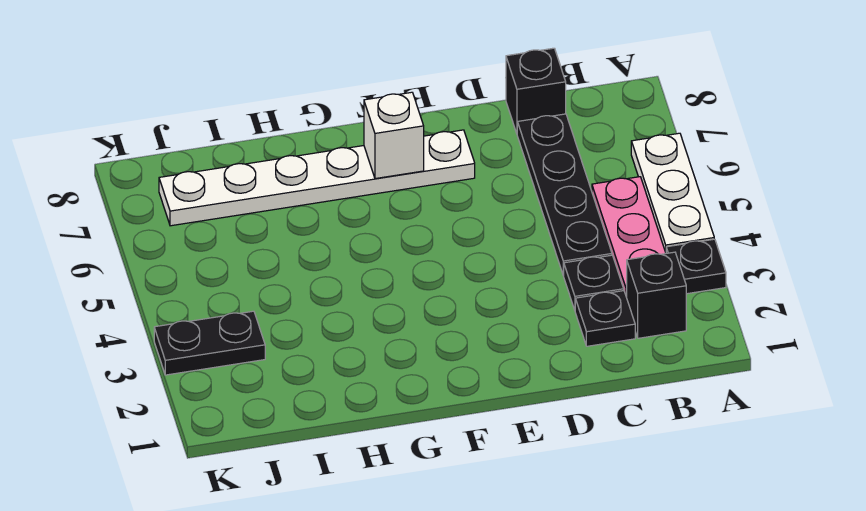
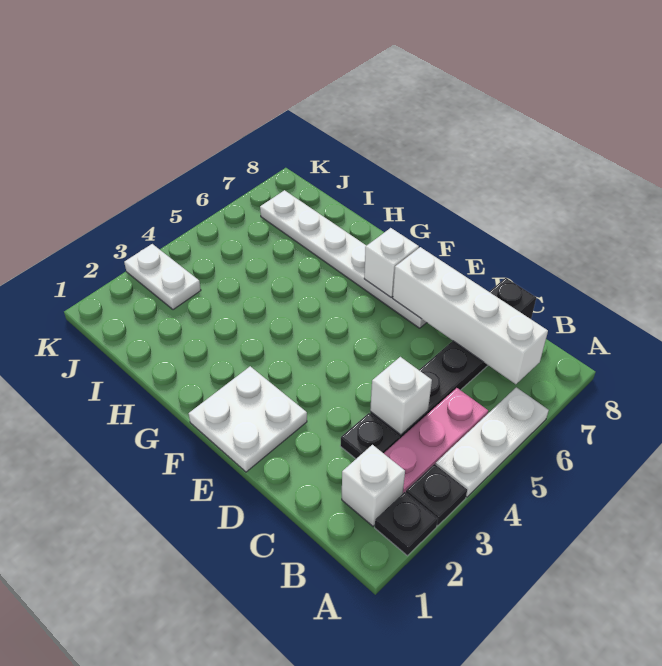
black 1x1 brick [627,252,686,338] -> white 1x1 brick [342,445,405,526]
none -> white 1x4 brick [393,247,548,384]
black 1x1 plate [575,291,635,346] -> black 1x1 plate moved to [375,492,438,556]
none -> white 1x1 brick [370,357,432,435]
none -> white 2x2 plate [189,366,307,472]
black 1x2 plate [154,311,265,375] -> white 1x2 plate [124,244,201,310]

